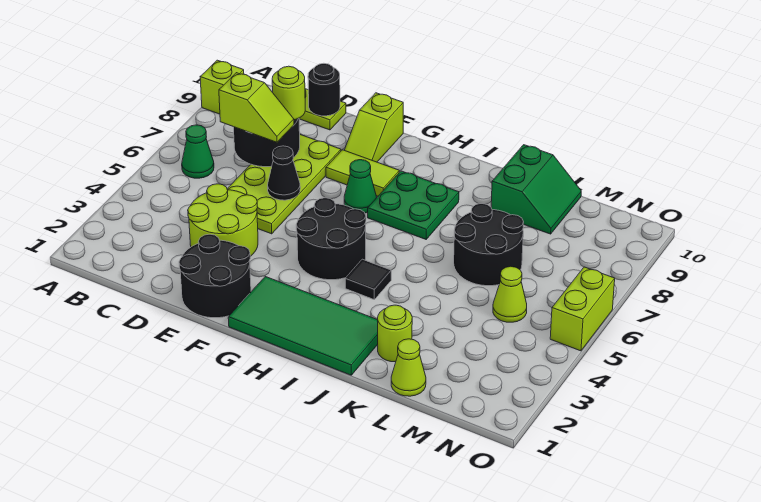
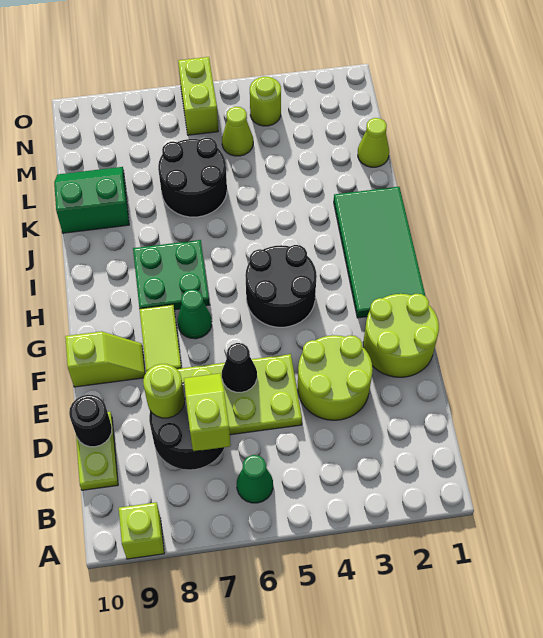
black 2x2 round brick [179,234,251,318] -> lime 2x2 round brick [363,294,439,377]
black 1x1 tile [345,259,391,299] -> none
lime 1x1 round brick [378,305,412,362] -> lime 1x1 round brick moved to [250,77,281,126]
lime 1x2 brick [550,267,615,351] -> lime 1x2 brick turned to [178,57,218,135]

